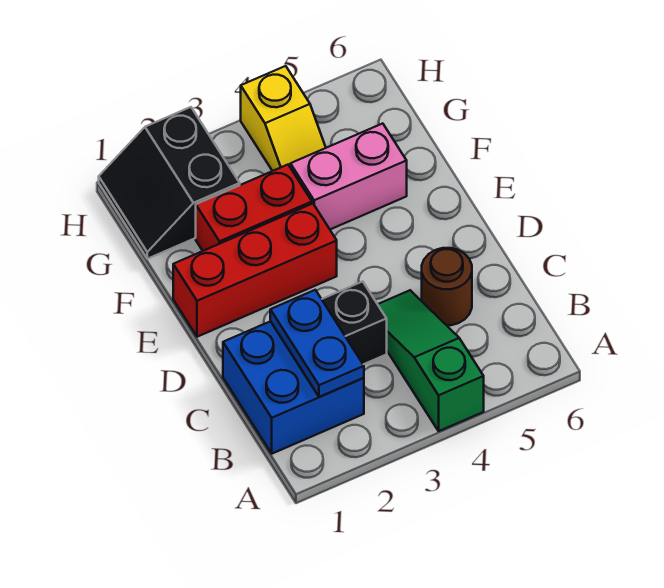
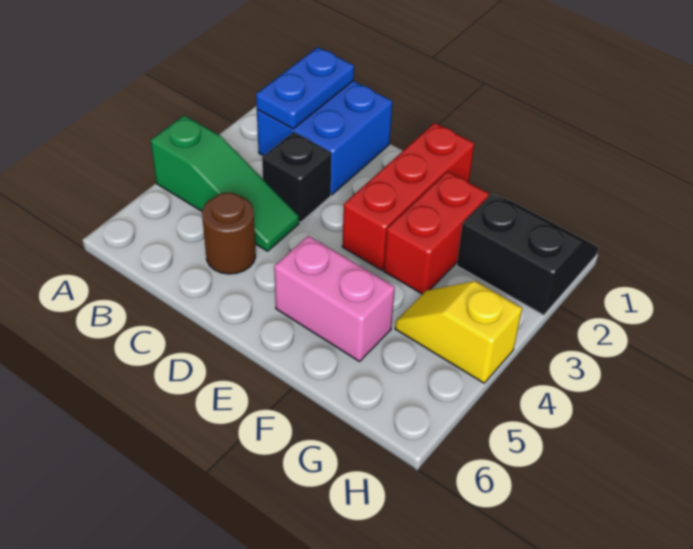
blue 1x2 plate [270,290,364,397] -> blue 1x2 plate turned to [256,47,354,129]
pink 1x2 brick [290,123,407,229] -> pink 1x2 brick turned to [274,236,395,362]

